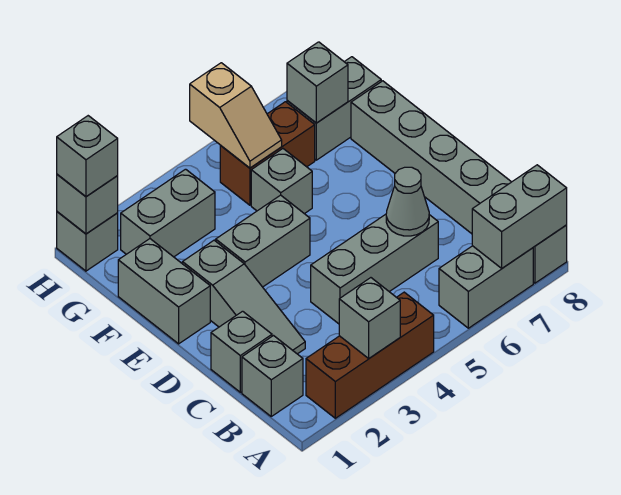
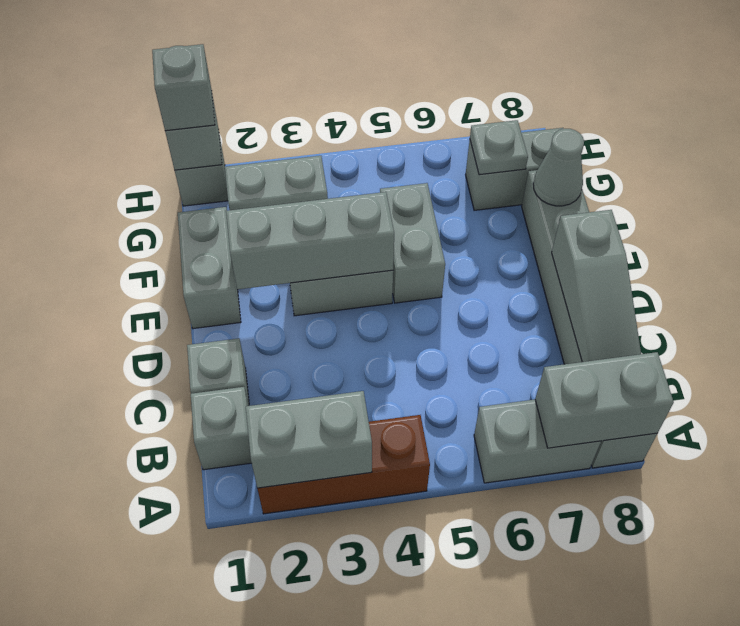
grey 1x1 brick [339,278,400,358] -> grey 1x2 brick [246,391,372,488]
grey 1x3 slope [182,240,305,354] -> grey 1x3 slope moved to [552,210,641,362]
grey 1x3 brick [311,214,438,324] -> grey 1x3 brick moved to [226,192,394,289]
grey 1x1 cone [386,167,429,236] -> grey 1x1 cone moved to [533,129,584,206]
grey 1x1 brick [251,149,312,214] -> grey 1x2 brick [380,183,445,303]
brown 1x2 brick [220,102,315,205] -> none
tan 1x2 slope [190,63,282,168] -> none
grey 1x1 brick [287,42,348,123] -> grey 1x1 plate [470,120,528,175]

